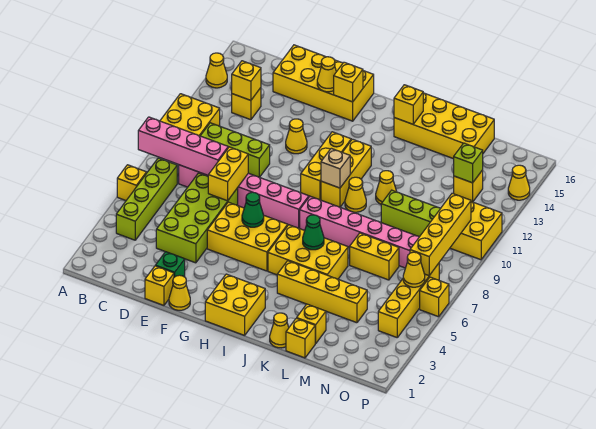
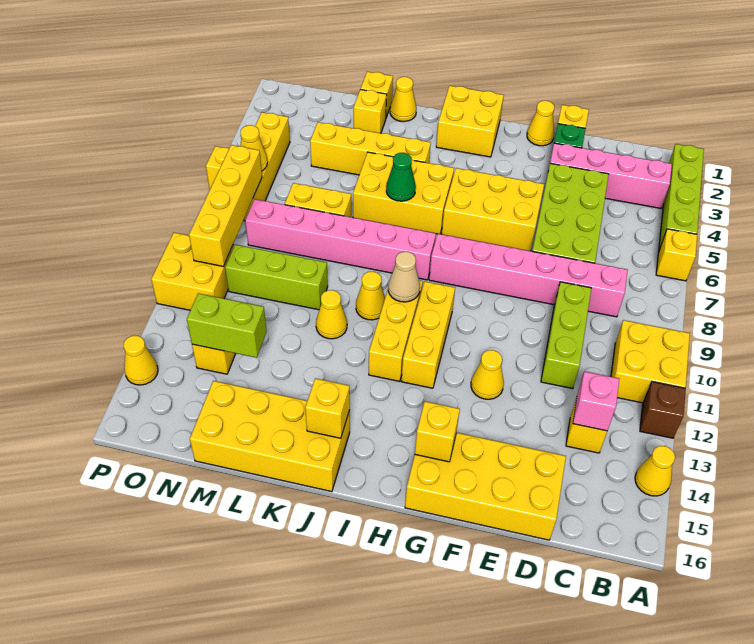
pink 1x4 brick [138,117,228,175] -> pink 1x4 brick moved to [550,143,672,208]
none -> brown 1x1 brick [640,382,686,438]
lime 1x4 brick [116,158,177,240] -> lime 1x4 brick moved to [659,144,704,250]
lime 1x3 brick [201,123,270,177] -> lime 1x3 brick turned to [541,282,591,389]
yellow 1x1 brick [232,61,261,100] -> pink 1x1 brick [573,371,619,431]
yellow 1x2 brick [208,147,248,201] -> none
yellow 1x1 cone [317,57,336,92] -> none
green 1x1 cone [242,192,264,227] -> none
tan 1x1 brick [321,148,350,188] -> tan 1x1 cone [388,252,420,302]
lime 1x1 brick [454,143,483,183] -> lime 1x2 brick [187,293,267,358]

